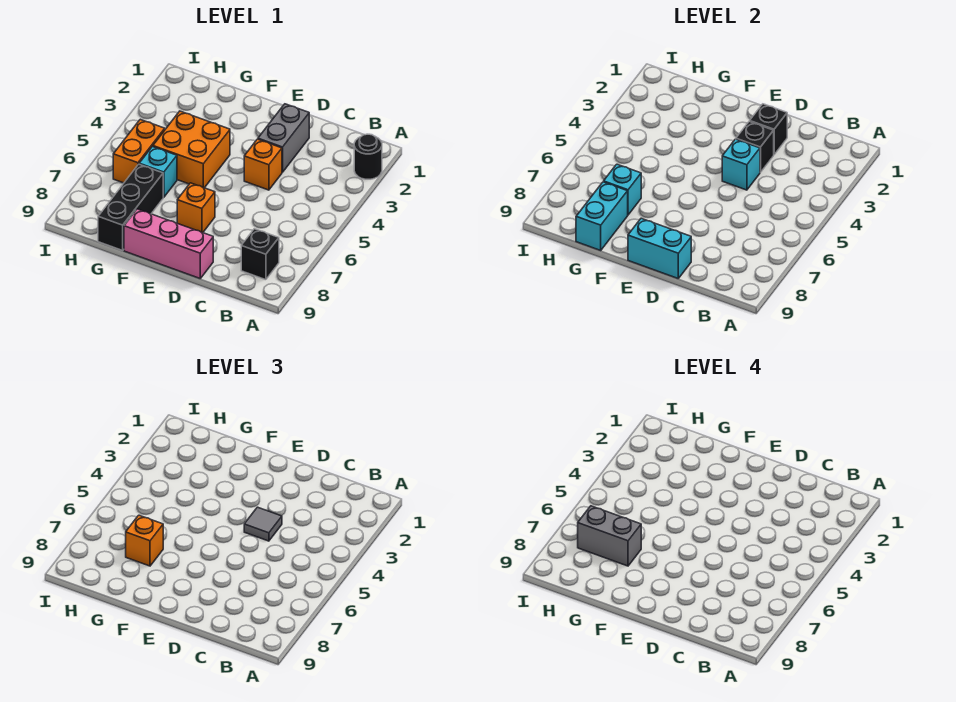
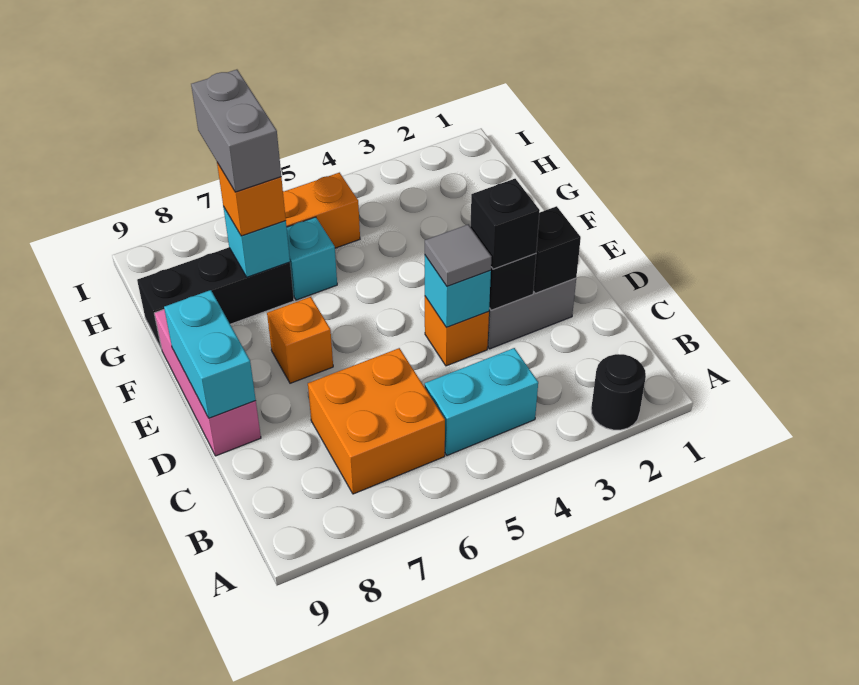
black 1x1 brick [241,229,279,280] -> black 1x1 brick moved to [471,179,540,269]
orange 2x2 brick [153,111,230,188] -> orange 2x2 brick moved to [308,348,445,494]
cyan 1x2 brick [576,182,628,250] -> cyan 1x2 brick moved to [425,348,538,456]

